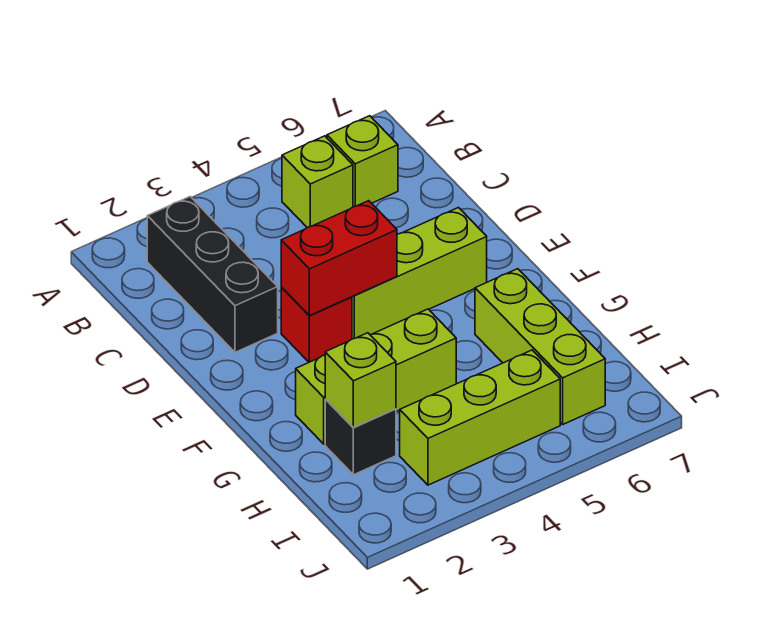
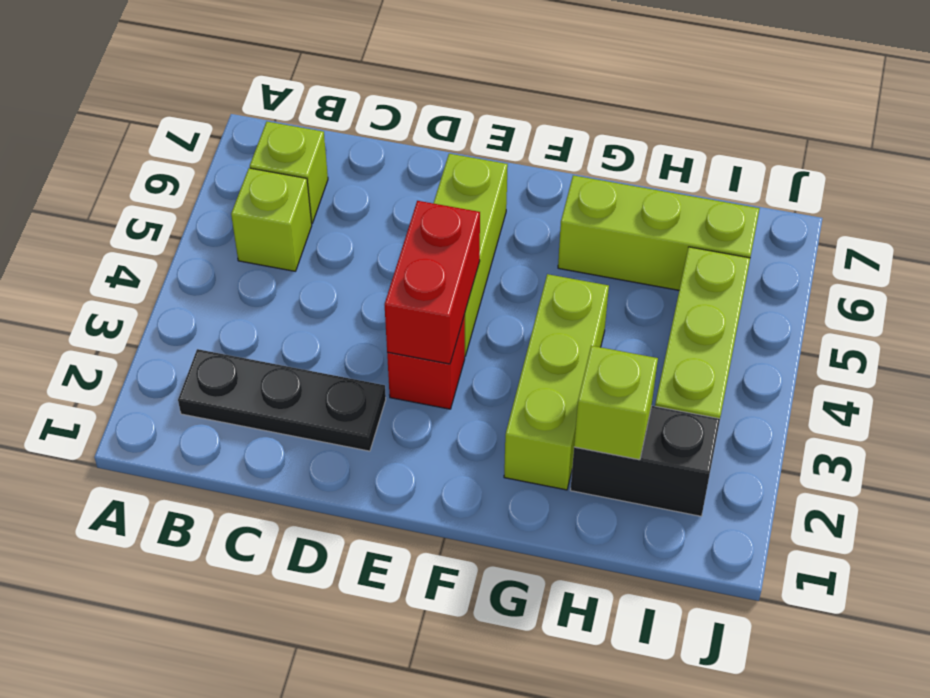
black 1x3 brick [147,197,278,352] -> black 1x3 plate [178,349,386,451]
black 1x1 brick [325,399,396,475] -> black 1x2 brick [571,406,720,516]

